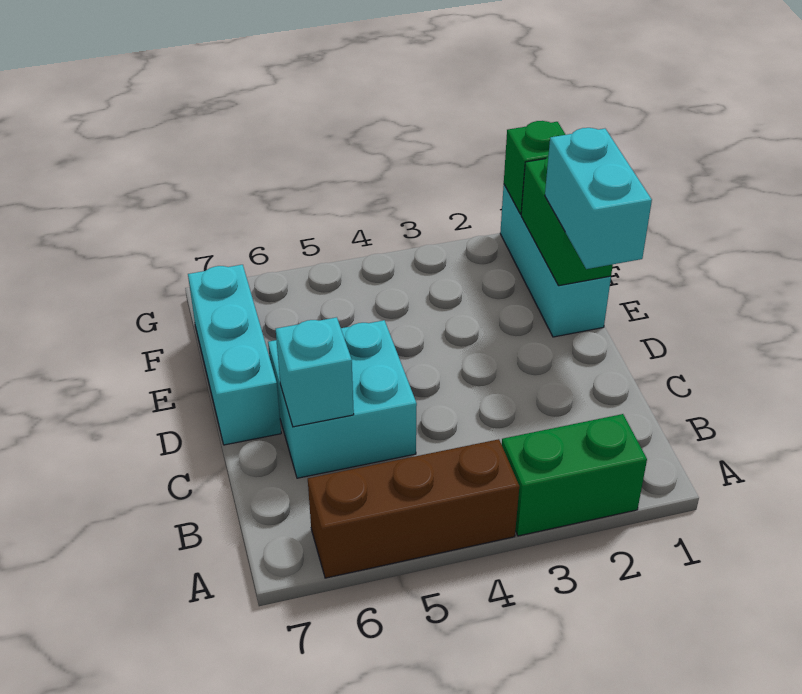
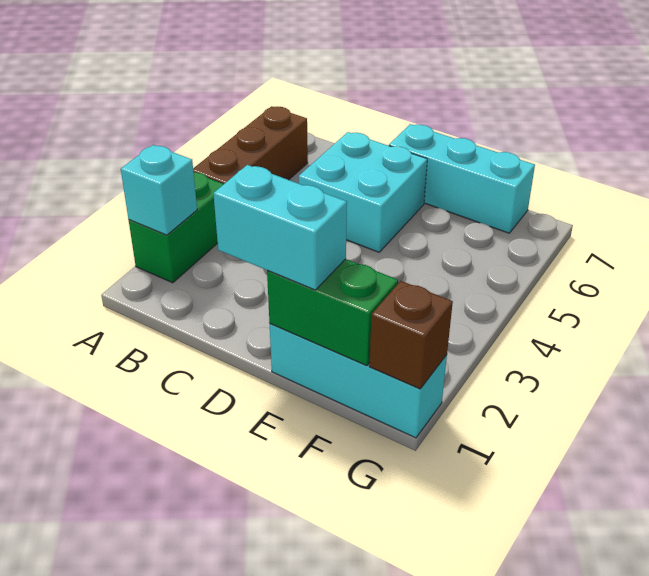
cyan 1x1 brick [276,317,354,427] -> cyan 1x1 brick moved to [121,145,197,235]
green 1x1 brick [504,121,566,214] -> brown 1x1 brick [369,281,453,389]

